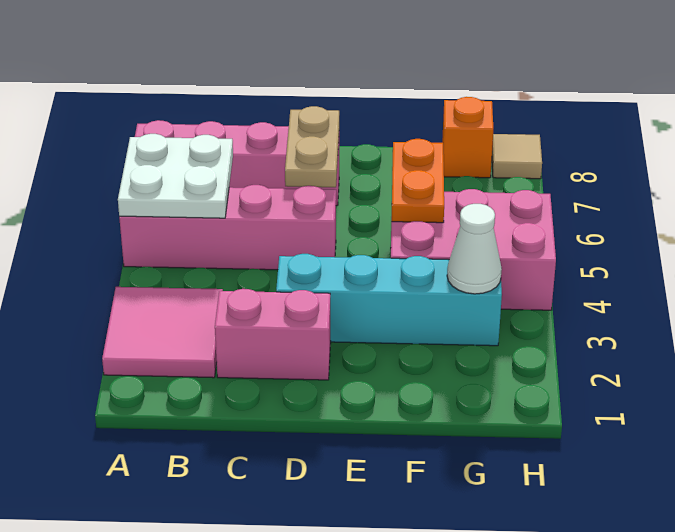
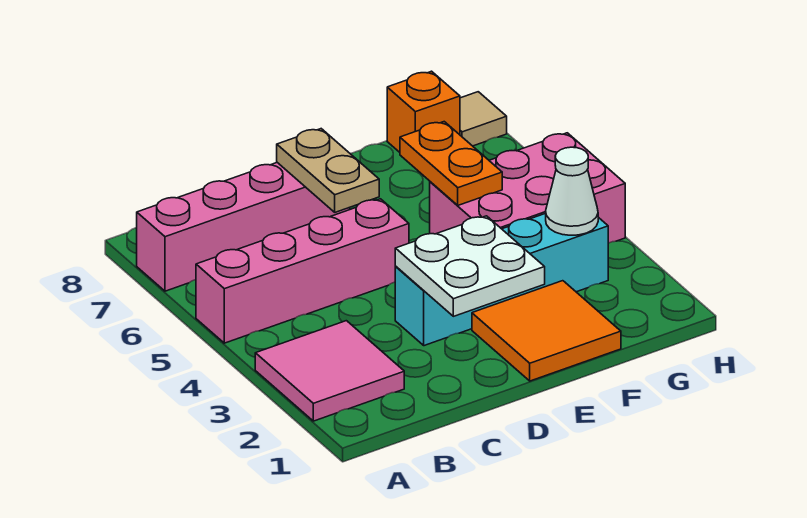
white 2x2 plate [118,134,233,218] -> white 2x2 plate moved to [395,216,545,316]
pink 1x2 brick [215,289,331,380] -> none
none -> orange 2x2 tile [472,281,621,381]

